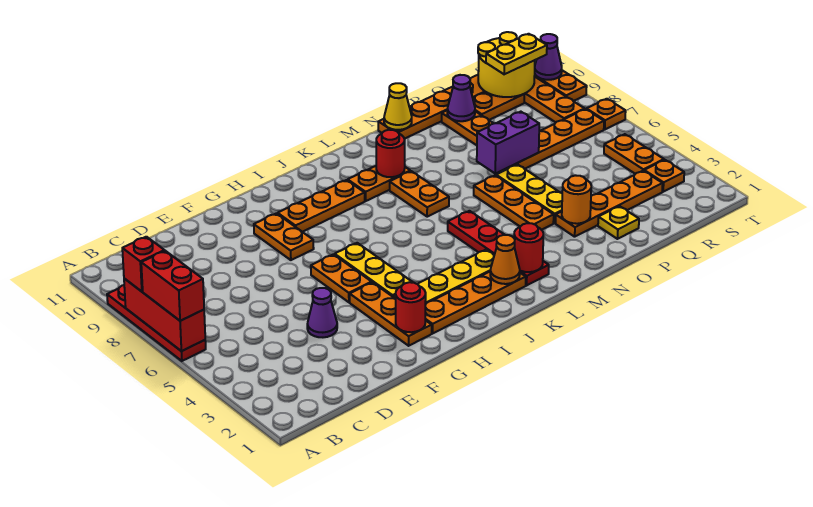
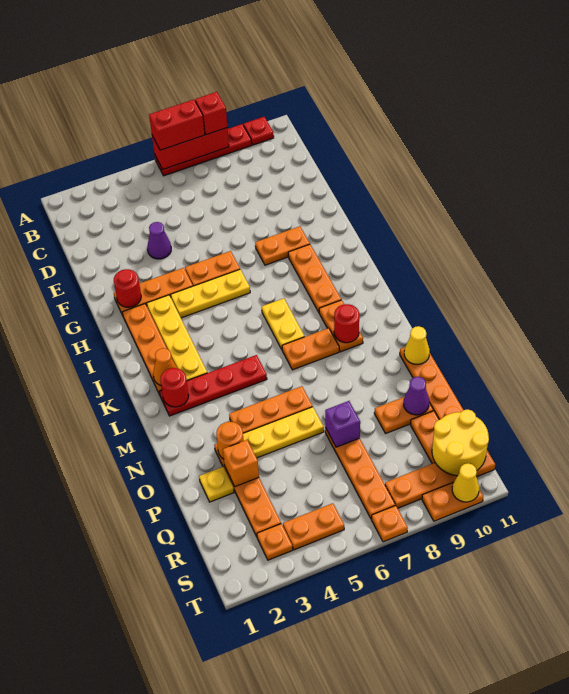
none -> red 1x1 plate [244,117,274,145]
purple 1x2 brick [477,112,539,174] -> purple 1x1 brick [325,401,360,447]
none -> orange 1x1 brick [223,440,259,487]
yellow 1x2 plate [486,34,547,74] -> yellow 1x2 plate moved to [262,298,305,349]
purple 1x1 cone [535,34,562,80] -> yellow 1x1 cone [452,463,479,502]

